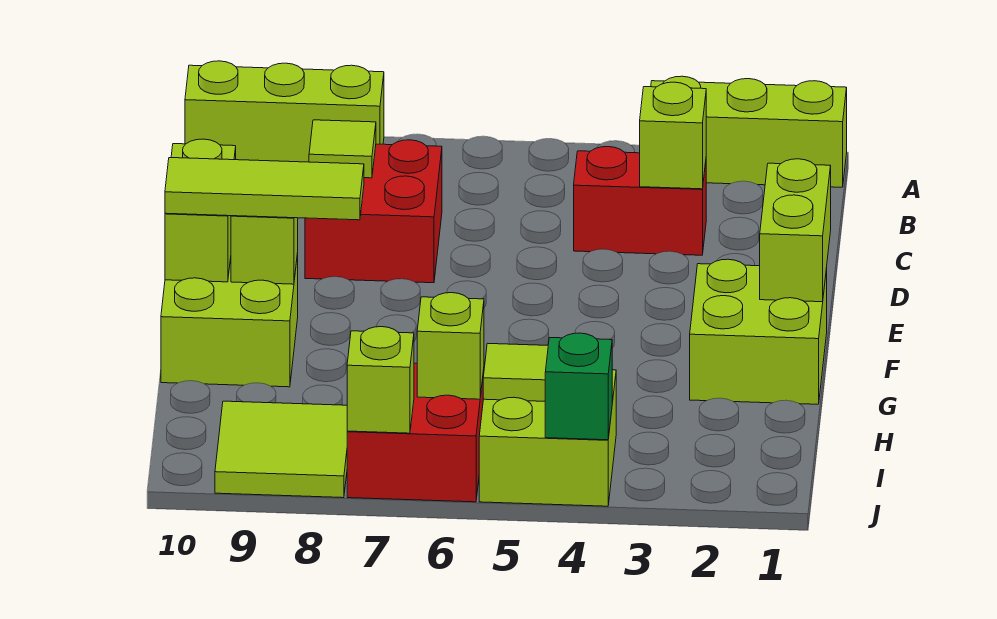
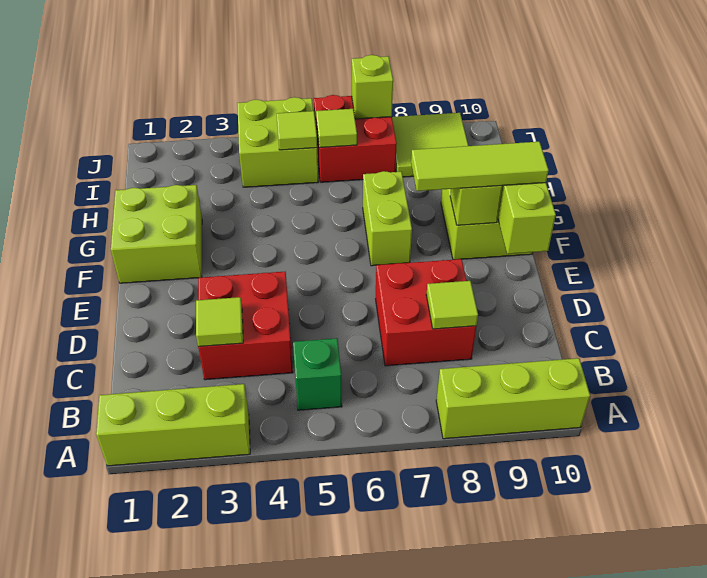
red 1x2 brick [574,147,706,255] -> red 2x2 brick [198,272,293,380]
lime 1x1 brick [640,82,706,189] -> lime 1x1 tile [196,297,243,347]
lime 1x2 brick [760,159,831,302] -> lime 1x2 brick moved to [363,171,412,266]
lime 1x1 brick [417,293,484,399] -> lime 1x1 tile [316,109,357,148]
green 1x1 brick [545,333,612,440] -> green 1x1 brick moved to [293,338,342,410]

